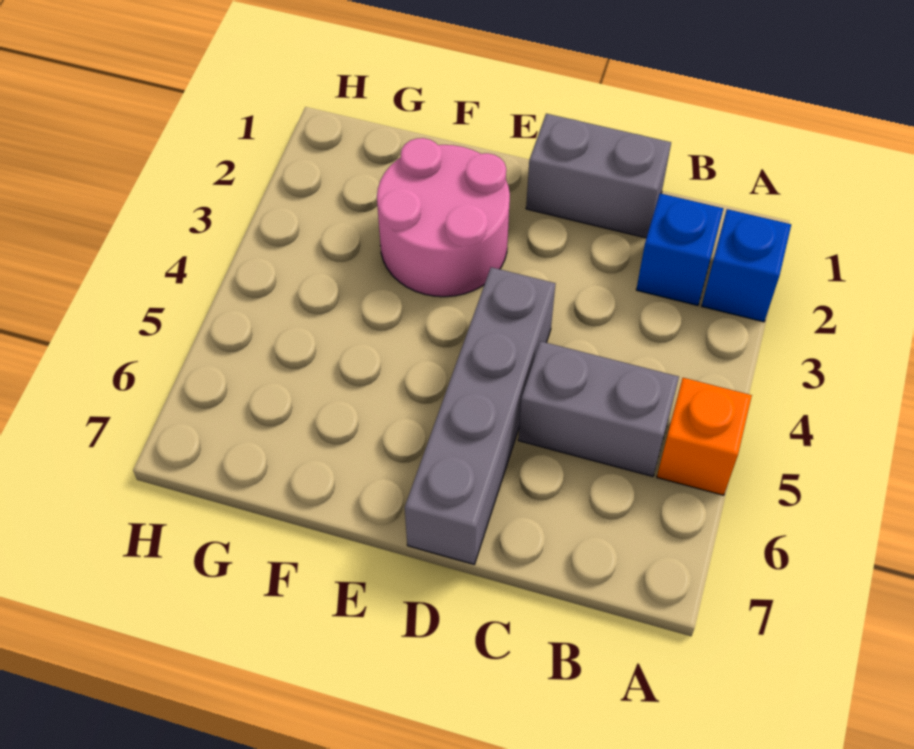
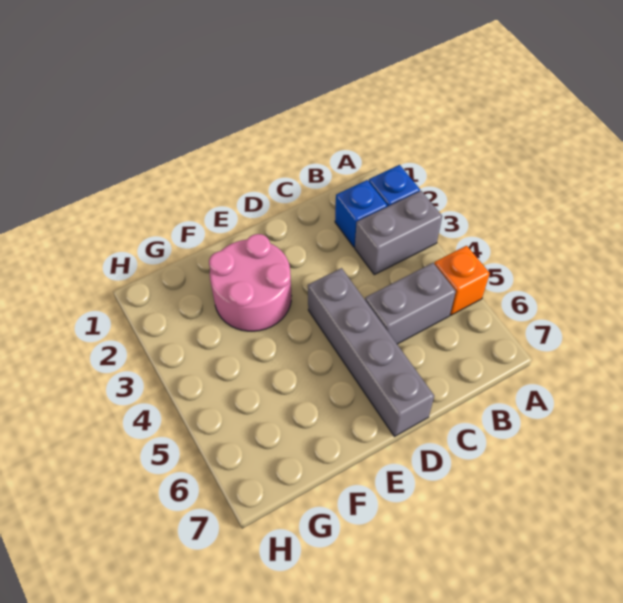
grey 1x2 brick [526,114,671,238] -> grey 1x2 brick moved to [355,191,442,275]

